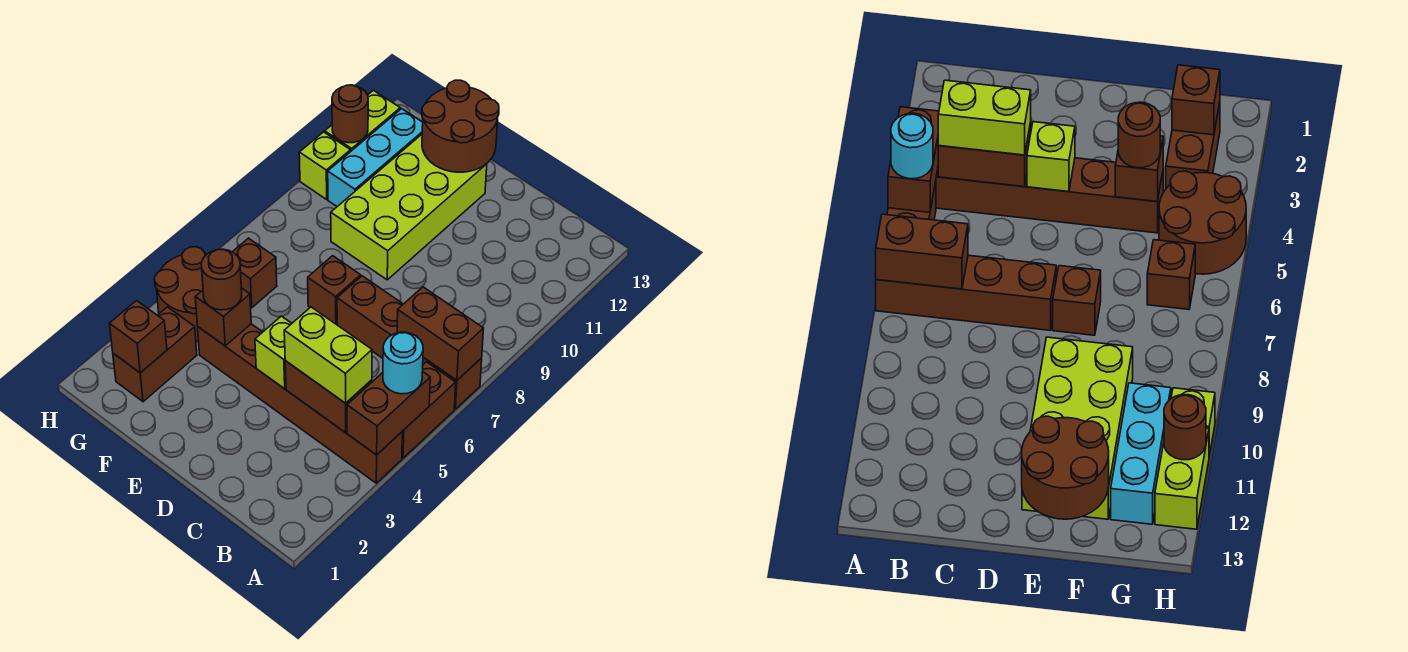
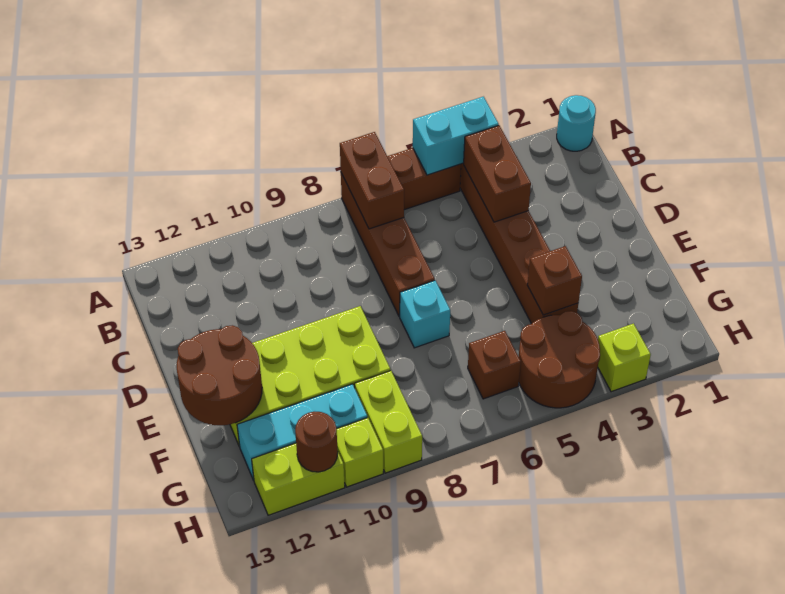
brown 1x2 brick [347,372,430,455] -> cyan 1x2 brick [413,97,499,175]
cyan 1x1 round brick [383,332,423,394] -> cyan 1x1 round brick moved to [557,95,596,151]
lime 1x2 brick [284,307,372,403] -> lime 1x2 brick moved to [355,371,422,473]
lime 1x1 brick [255,316,292,389] -> lime 1x1 brick moved to [598,324,651,392]
brown 1x1 brick [308,256,361,325] -> cyan 1x1 brick [400,281,450,348]
brown 1x1 round brick [201,249,242,310] -> none
brown 1x2 brick [113,307,197,402] -> none
brown 1x1 brick [109,301,167,373] -> none

